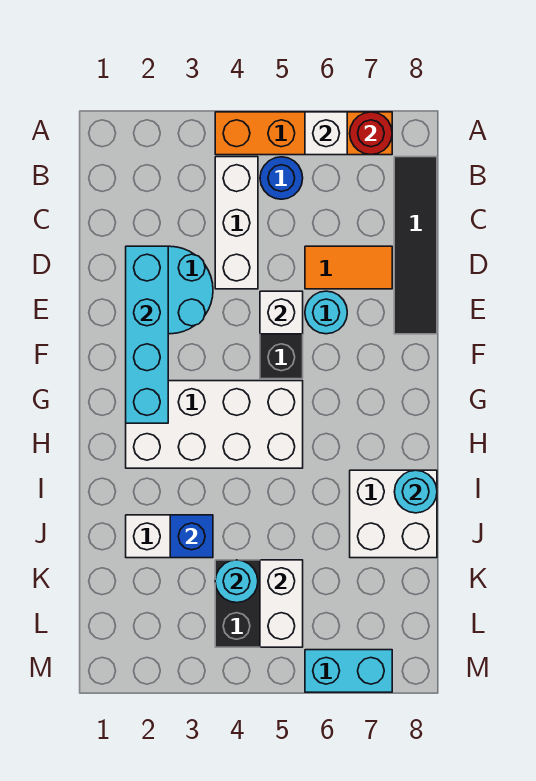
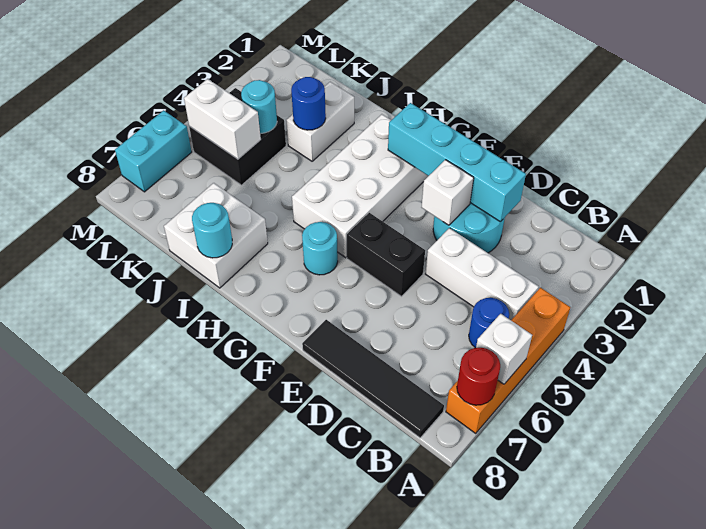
orange 1x2 tile [305,246,392,289] -> none
white 1x1 brick [260,291,303,334] -> white 1x1 brick moved to [421,160,474,225]
cyan 1x1 round brick [305,291,347,334] -> cyan 1x1 round brick moved to [302,222,338,275]
blue 1x1 brick [170,515,213,558] -> blue 1x1 round brick [291,77,326,130]

